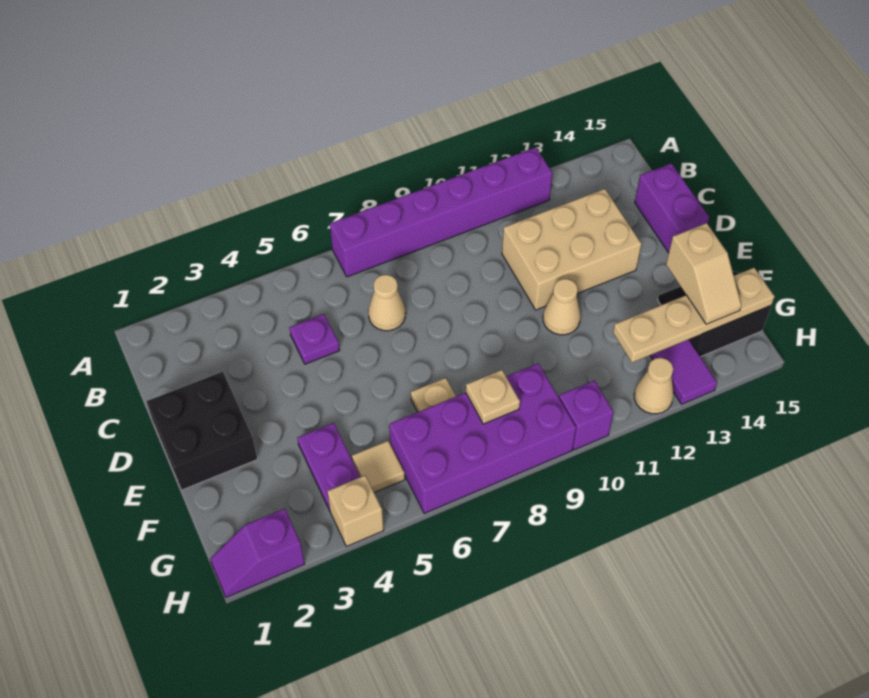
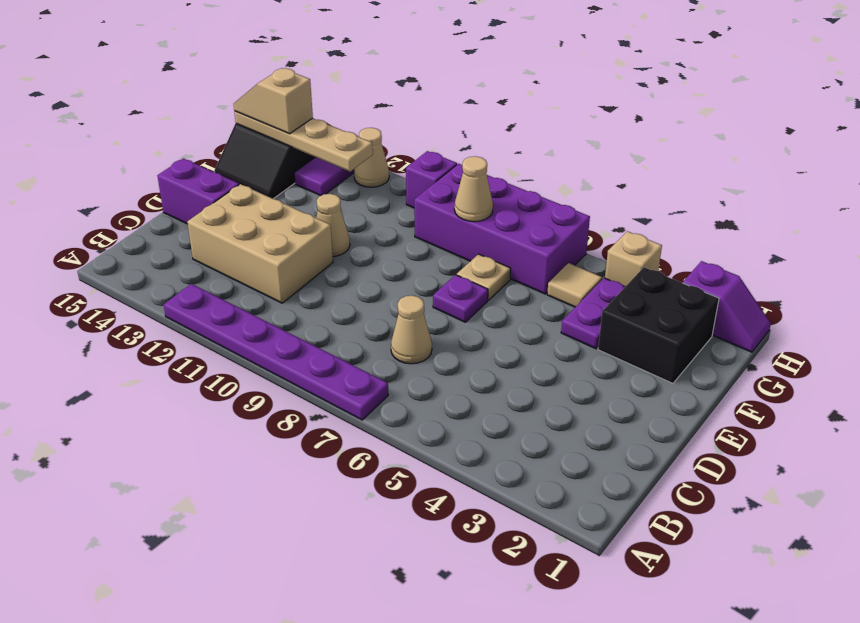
purple 1x6 brick [330,147,552,277] -> purple 1x6 plate [164,284,388,420]
purple 1x1 plate [289,314,340,364] -> purple 1x1 plate moved to [433,275,488,322]
purple 1x2 brick [635,163,709,253] -> purple 1x2 brick turned to [158,158,239,224]
black 2x2 brick [146,372,257,490] -> black 2x2 brick moved to [598,267,719,383]
tan 1x2 slope [666,223,741,324] -> tan 1x2 slope turned to [234,68,313,134]
tan 1x1 plate [466,370,520,424] -> tan 1x1 cone [454,156,493,222]

